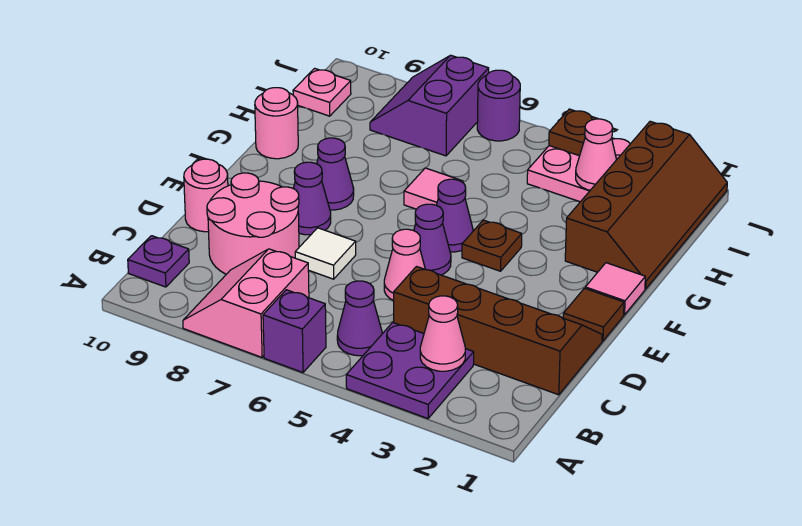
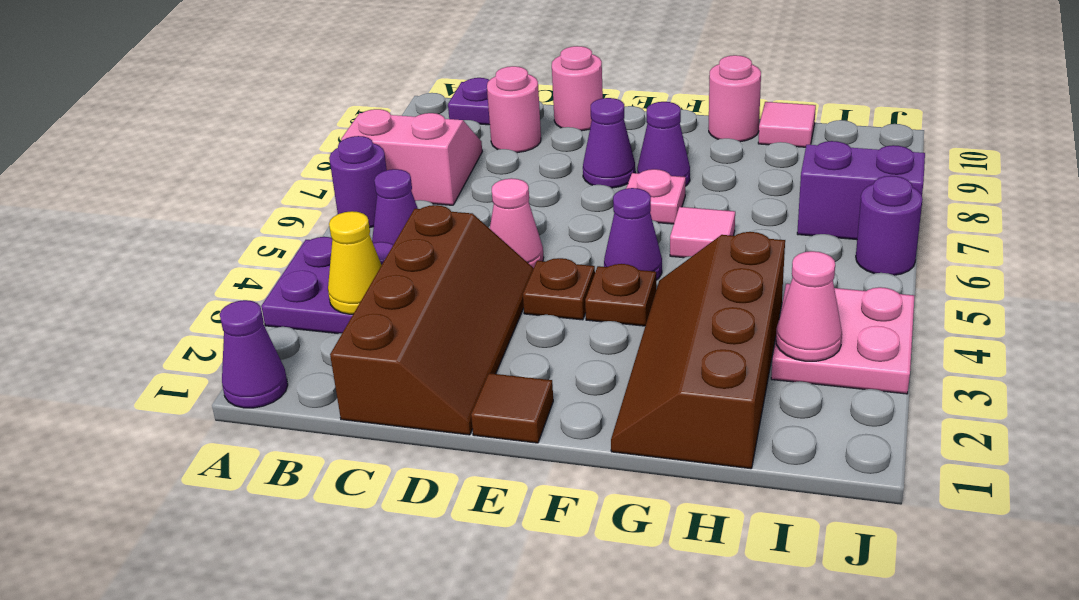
purple 1x1 brick [263,290,326,372] -> purple 1x1 round brick [329,136,387,227]
pink 1x1 cone [420,296,465,371] -> yellow 1x1 cone [328,211,382,314]
pink 2x2 round brick [207,173,299,274] -> pink 1x1 round brick [487,66,541,153]
white 1x1 tile [295,228,356,279] -> none
purple 1x1 cone [414,204,451,275] -> purple 1x1 cone moved to [220,300,288,408]
pink 1x1 tile [585,263,645,315] -> pink 1x1 tile moved to [758,102,816,147]
brown 2x4 slope [565,121,727,289] -> brown 2x4 slope turned to [611,232,785,469]
pink 1x1 plate [293,68,351,116] -> pink 1x1 plate moved to [626,169,686,224]
brown 1x1 plate [549,109,598,156] -> brown 1x1 plate moved to [523,258,595,320]

